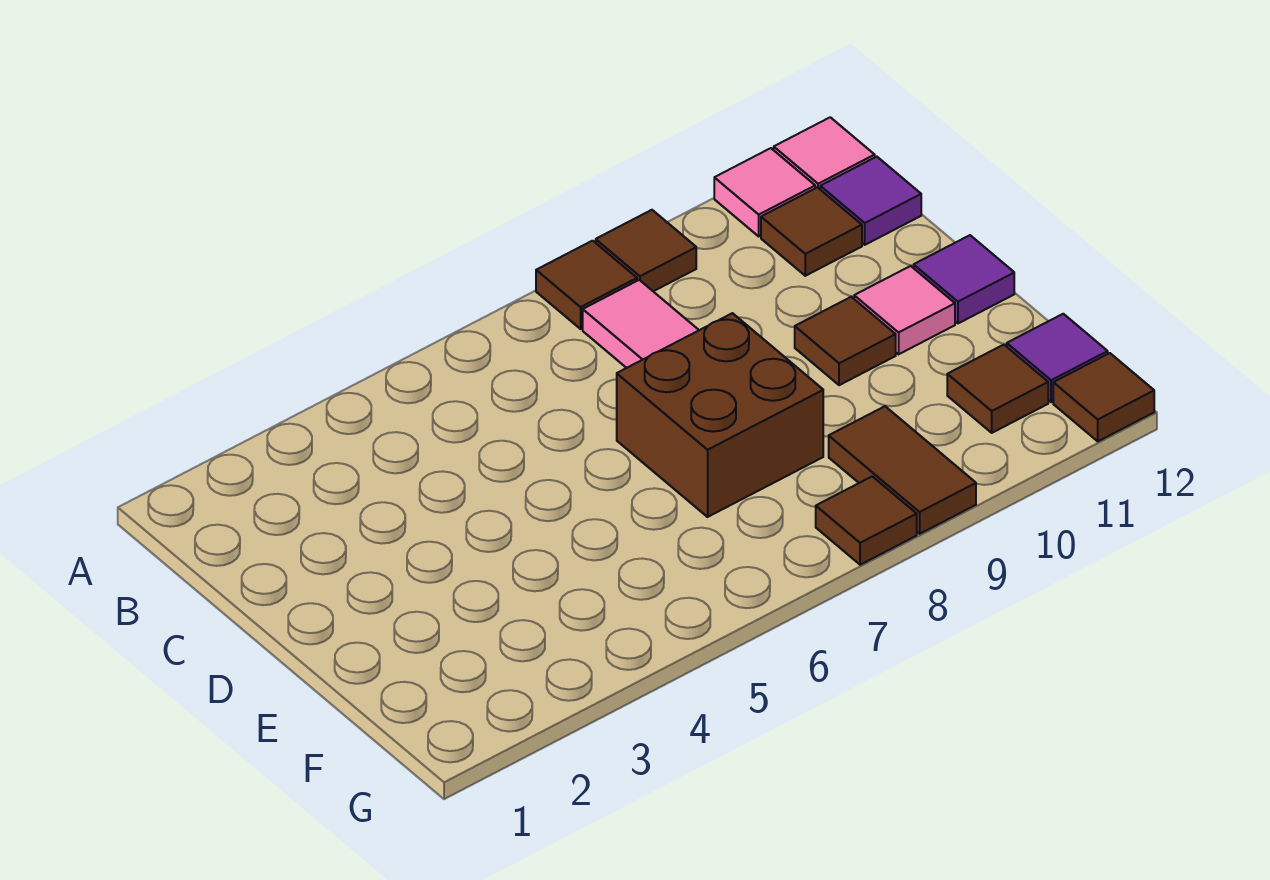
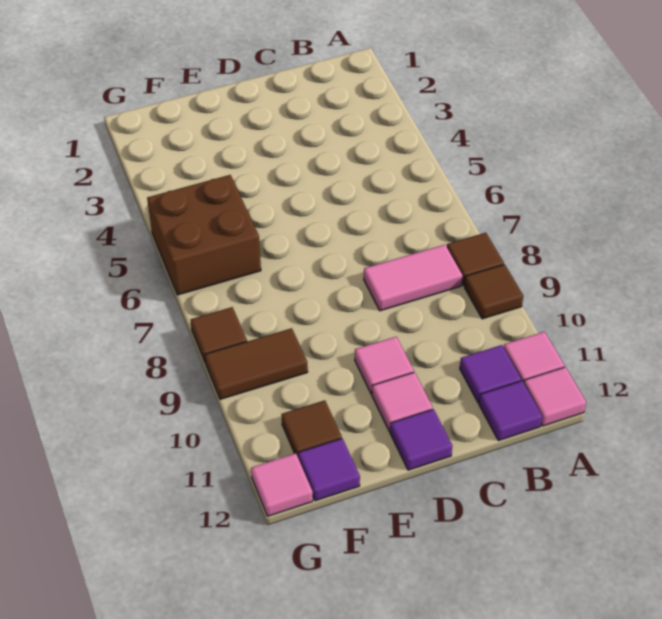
brown 1x1 tile [761,187,862,276] -> purple 1x1 tile [460,345,521,403]
brown 2x2 brick [617,313,823,517] -> brown 2x2 brick moved to [147,175,261,295]
brown 1x1 tile [795,297,896,385] -> pink 1x1 tile [355,337,414,394]
brown 1x1 tile [1053,353,1154,441] -> pink 1x1 tile [251,453,313,516]

